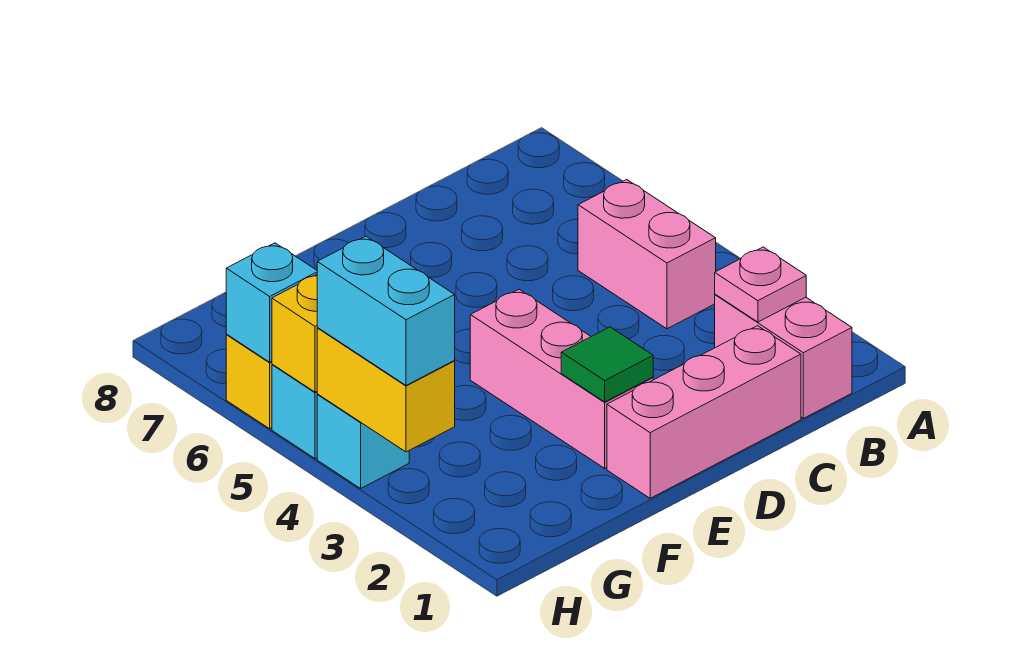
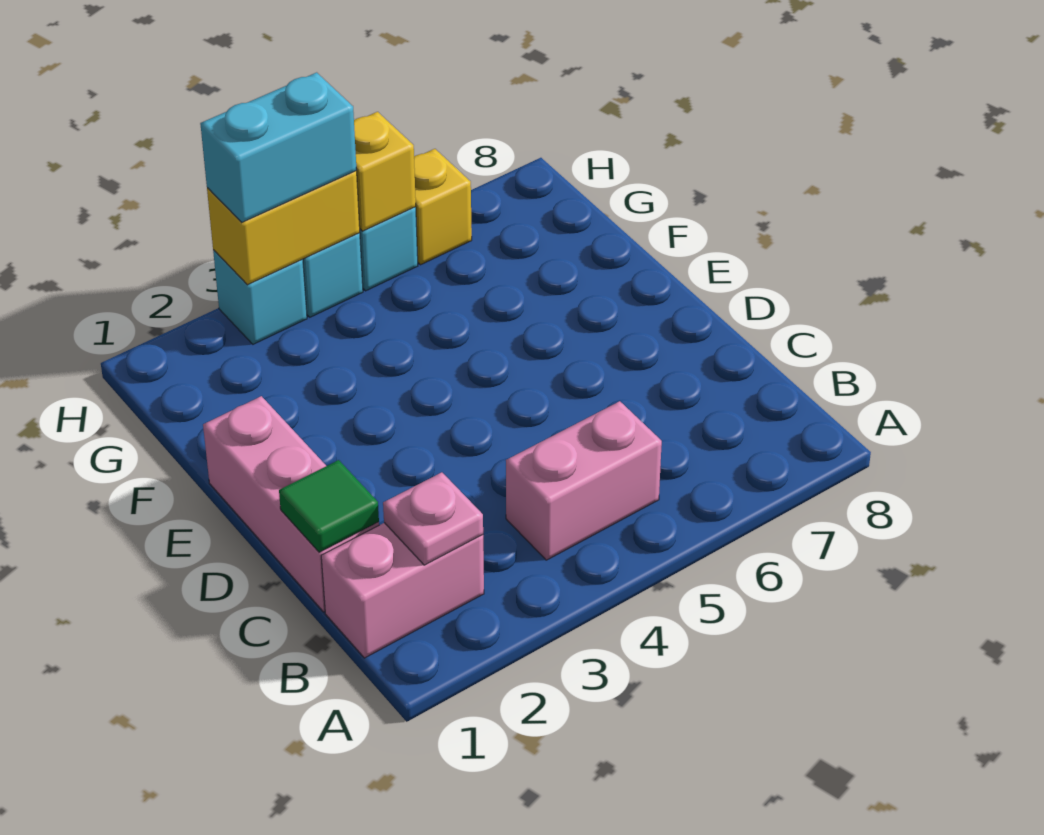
pink 1x3 brick [470,289,653,468] -> none
green 1x1 tile [561,327,653,402] -> green 1x1 tile moved to [279,460,379,552]
cyan 1x1 brick [226,243,317,362] -> cyan 1x1 brick moved to [213,250,307,344]

